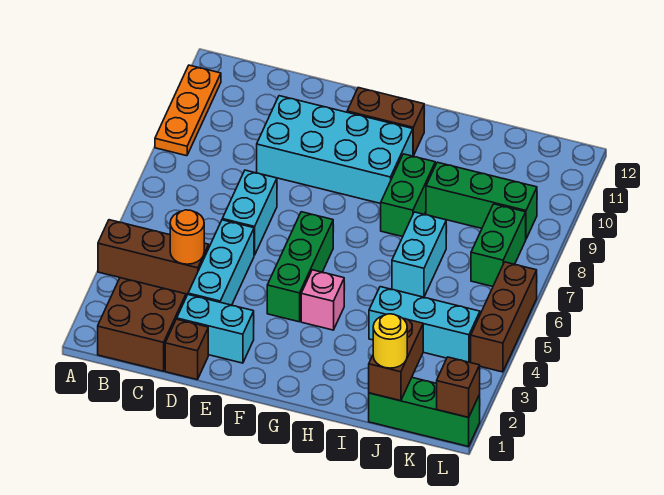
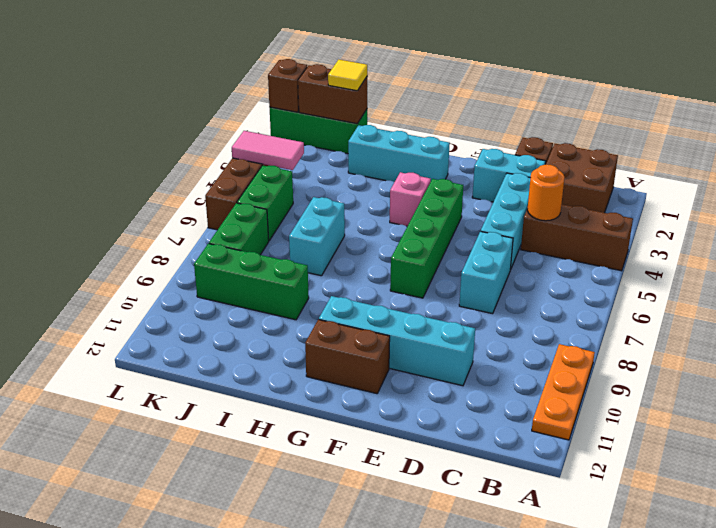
cyan 2x4 brick [257,96,413,204] -> cyan 1x4 brick [319,296,475,386]
green 1x3 brick [267,212,333,322] -> green 1x4 brick [390,179,463,298]
green 1x2 brick [381,154,435,237] -> green 1x2 brick moved to [237,166,293,241]
cyan 1x3 brick [369,287,480,362] -> cyan 1x3 brick moved to [348,125,450,182]
brown 1x2 brick [369,319,423,401] -> brown 1x2 brick turned to [298,64,367,124]
yellow 1x1 round brick [373,314,407,368] -> yellow 1x1 tile [328,60,367,91]
none -> pink 1x2 tile [232,131,304,170]

